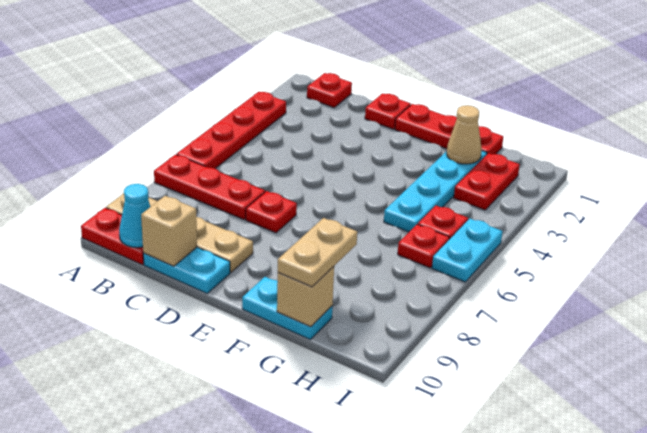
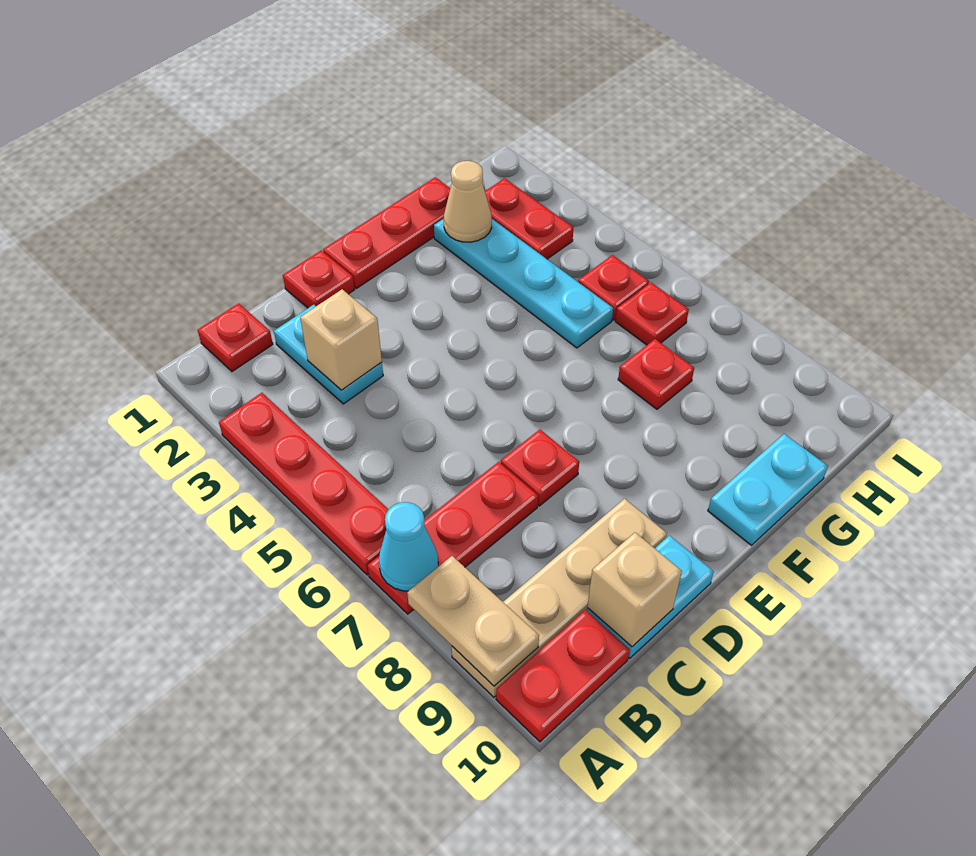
cyan 1x1 cone [119,184,150,248] -> cyan 1x1 cone moved to [379,502,438,591]
none -> red 1x1 plate [618,339,694,409]
tan 1x2 plate [278,218,357,287] -> tan 1x2 plate moved to [407,556,539,686]
tan 1x1 brick [277,267,334,327] -> tan 1x1 brick moved to [300,289,382,390]
cyan 1x2 plate [432,219,503,282] -> cyan 1x2 plate moved to [274,305,383,404]

